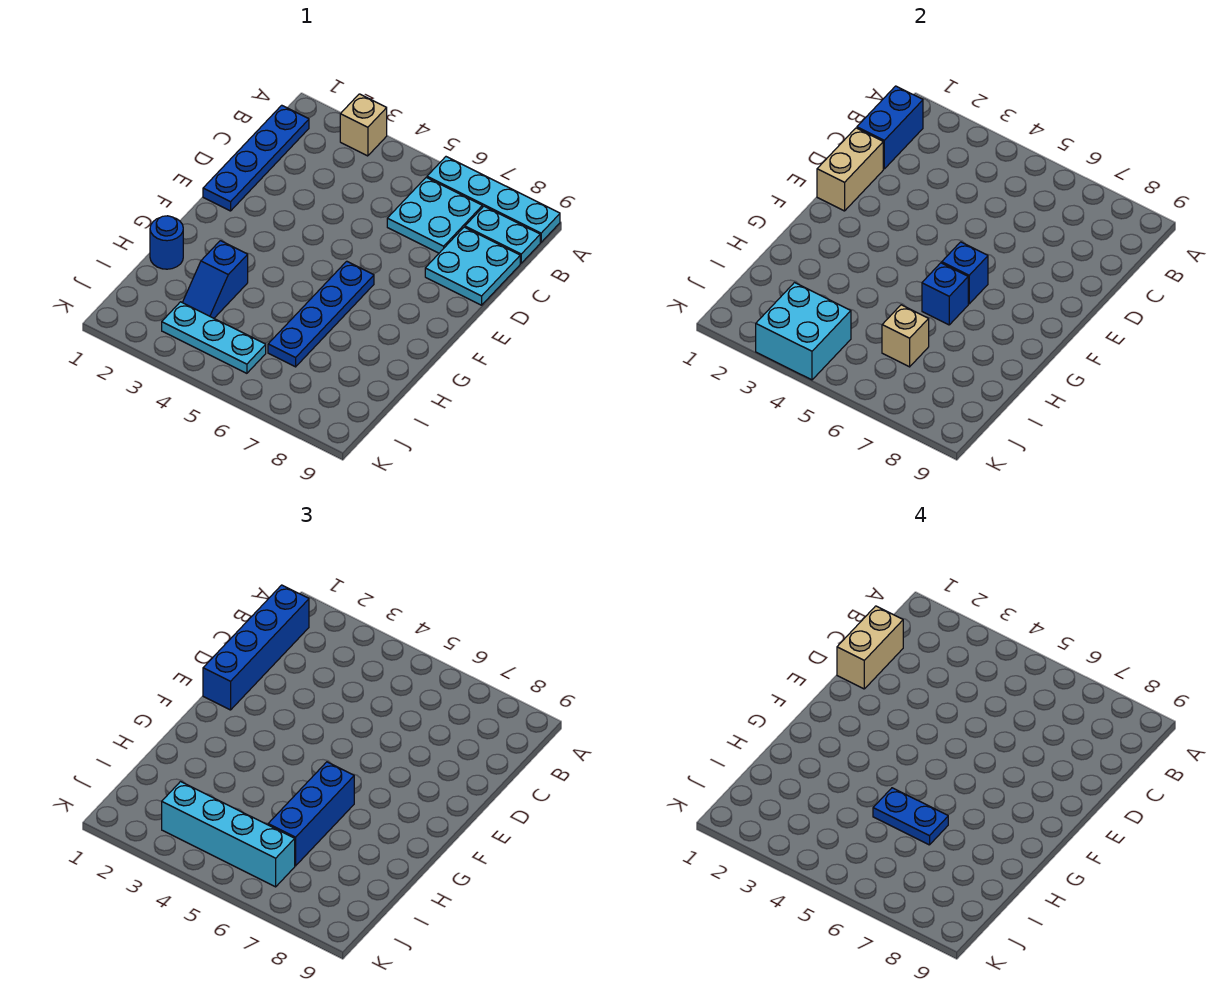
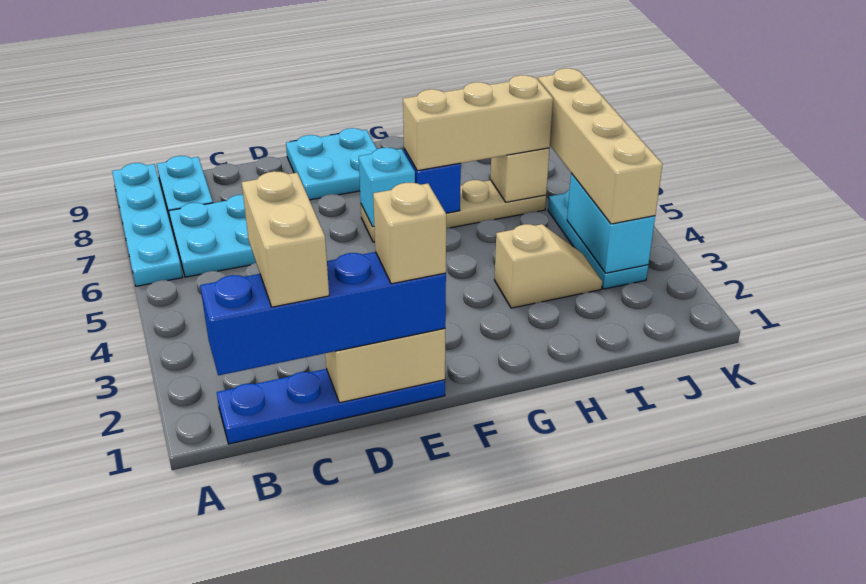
tan 1x1 brick [340,94,387,156] -> tan 1x1 brick moved to [373,183,446,284]
blue 1x2 brick [857,86,923,169] -> none
tan 1x2 brick [837,606,903,689] -> tan 1x2 brick turned to [242,171,329,307]
cyan 2x2 plate [425,227,520,305] -> cyan 2x2 plate moved to [286,128,377,200]
blue 1x4 plate [268,261,374,367] -> tan 1x4 plate [361,180,546,242]
blue 1x1 brick [942,242,988,304] -> cyan 1x1 brick [359,148,415,227]
blue 1x3 brick [268,762,354,866] -> tan 1x3 brick [403,75,553,171]
blue 1x1 round brick [150,216,183,269] -> none
blue 1x2 slope [182,241,248,318] -> tan 1x2 slope [494,224,602,308]
blue 1x2 plate [873,788,948,845] -> none
cyan 2x2 brick [756,283,851,380] -> cyan 1x2 brick [567,173,655,273]
cyan 1x4 brick [162,782,295,887] -> tan 1x4 brick [538,68,663,224]

